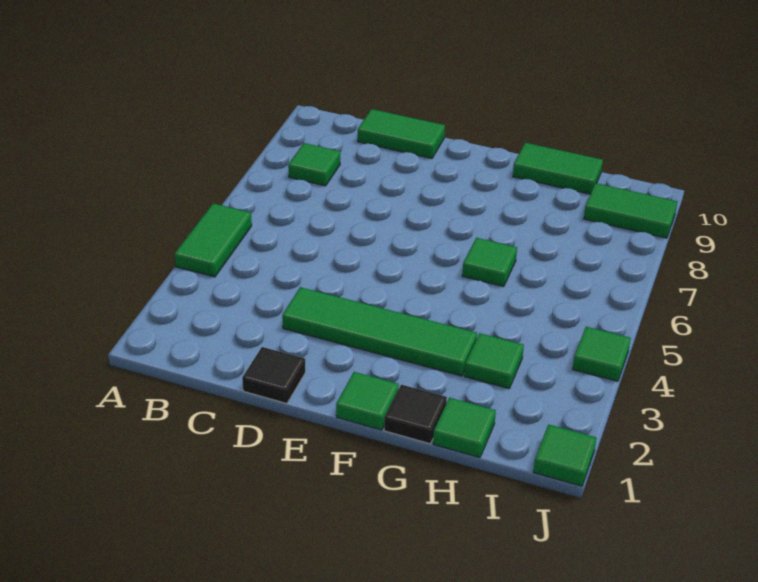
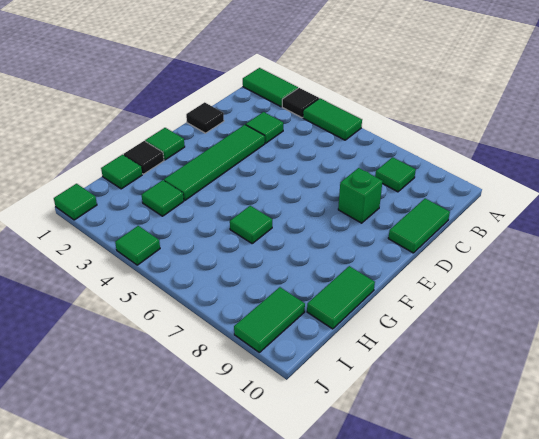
none -> green 1x2 tile [243,68,298,107]
none -> black 1x1 tile [282,88,319,118]
none -> green 1x1 tile [246,112,283,143]
none -> green 1x1 brick [338,168,383,223]

